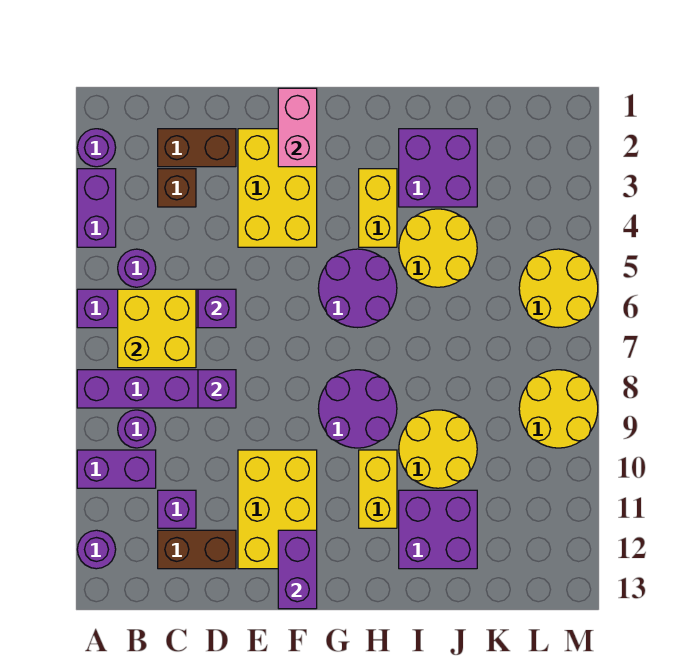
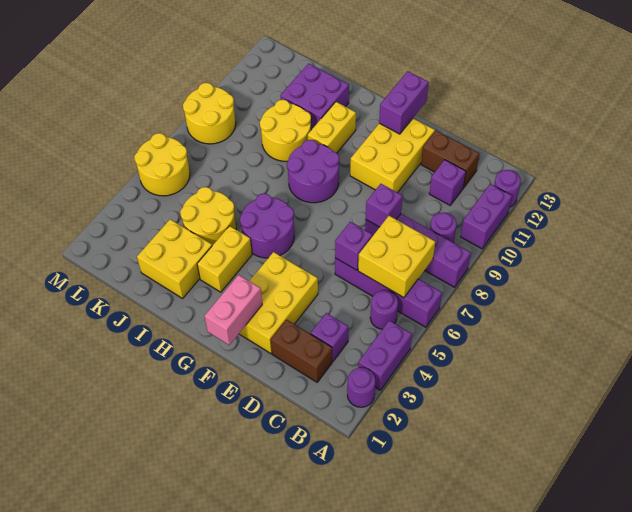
purple 1x2 brick [77,450,156,488] -> purple 1x2 brick turned to [461,184,512,249]
brown 1x1 brick [158,169,196,207] -> purple 1x1 brick [311,313,348,361]
purple 2x2 brick [399,129,477,207] -> yellow 2x2 brick [137,219,212,298]

